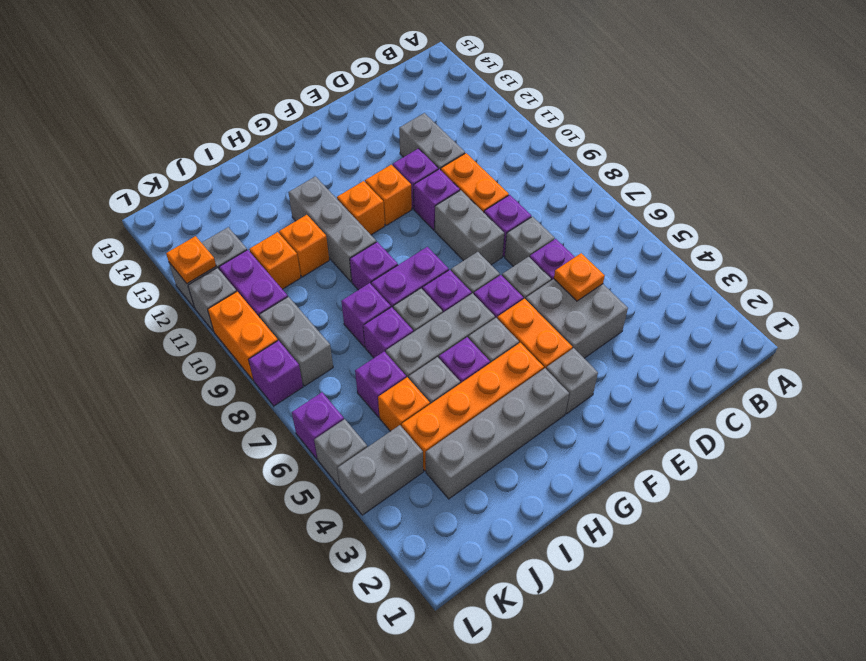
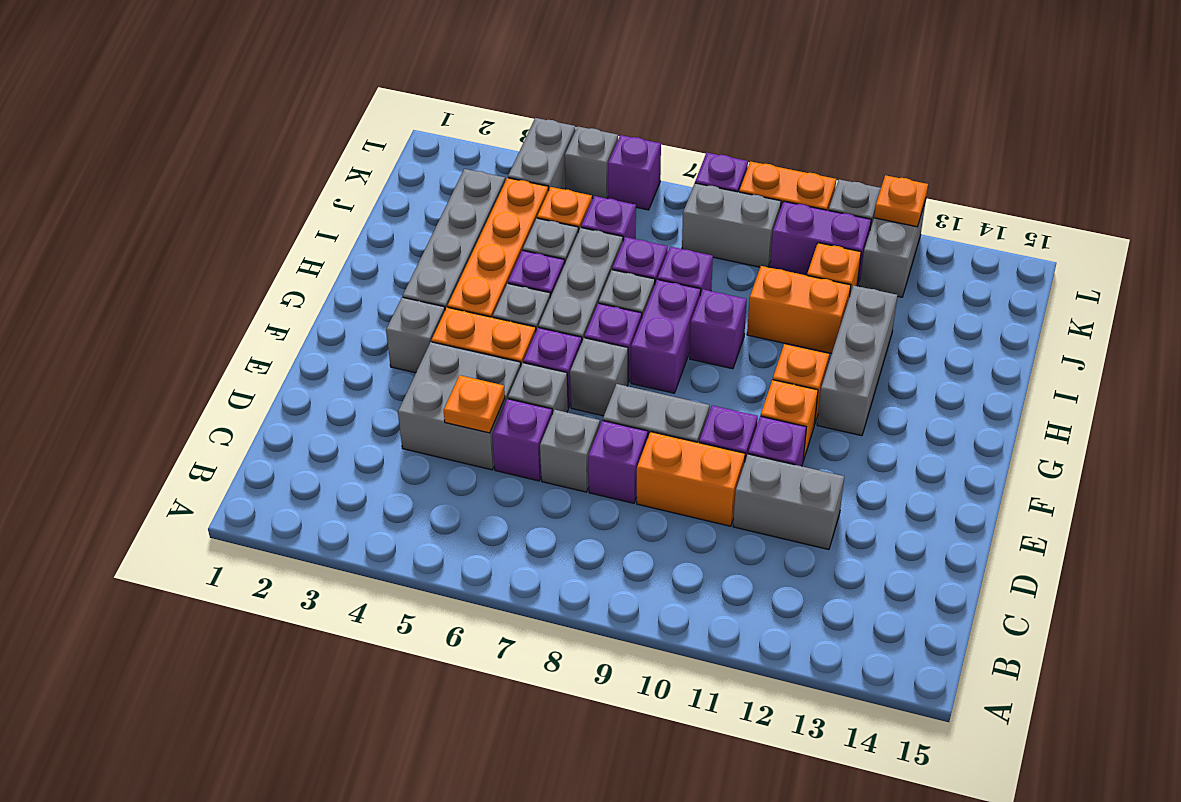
grey 1x3 brick [289,176,376,282] -> grey 1x3 brick turned to [817,285,898,436]
orange 1x1 brick [279,215,329,277] -> orange 1x2 brick [747,266,851,354]

